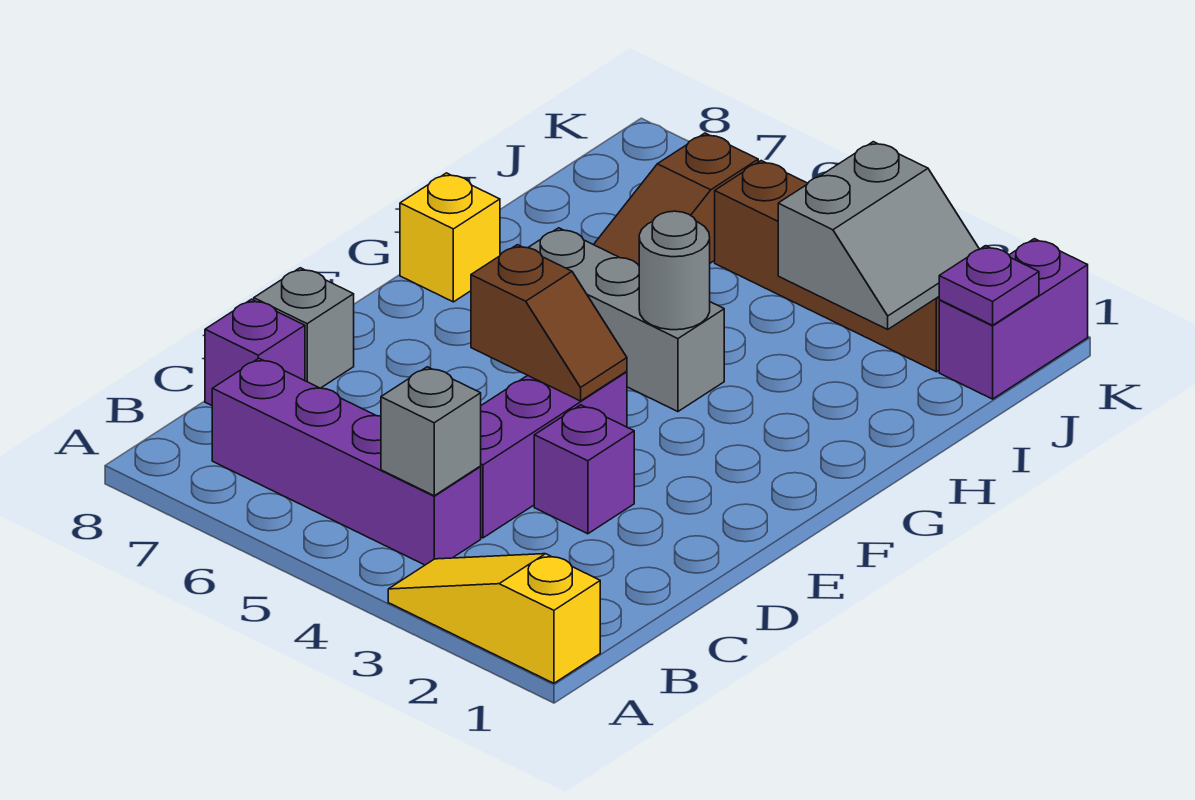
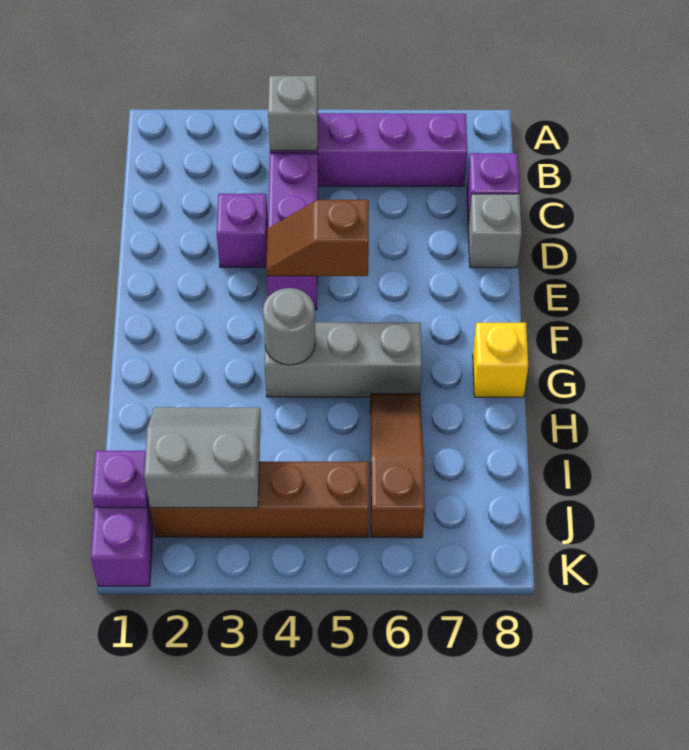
yellow 1x3 slope [388,554,600,683] -> none
grey 2x2 slope [778,142,979,329] -> grey 2x2 slope turned to [144,407,261,508]

